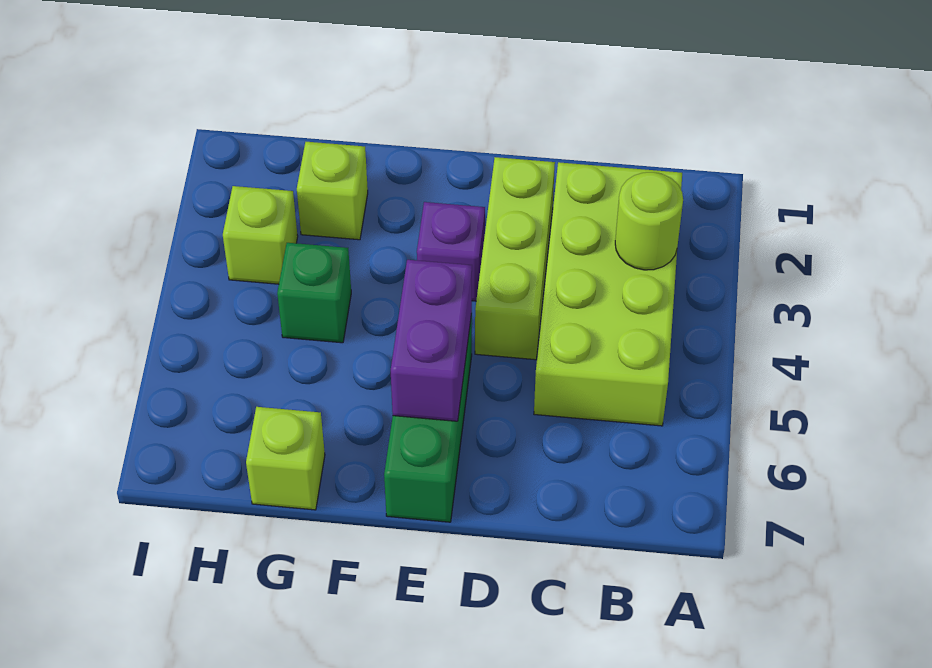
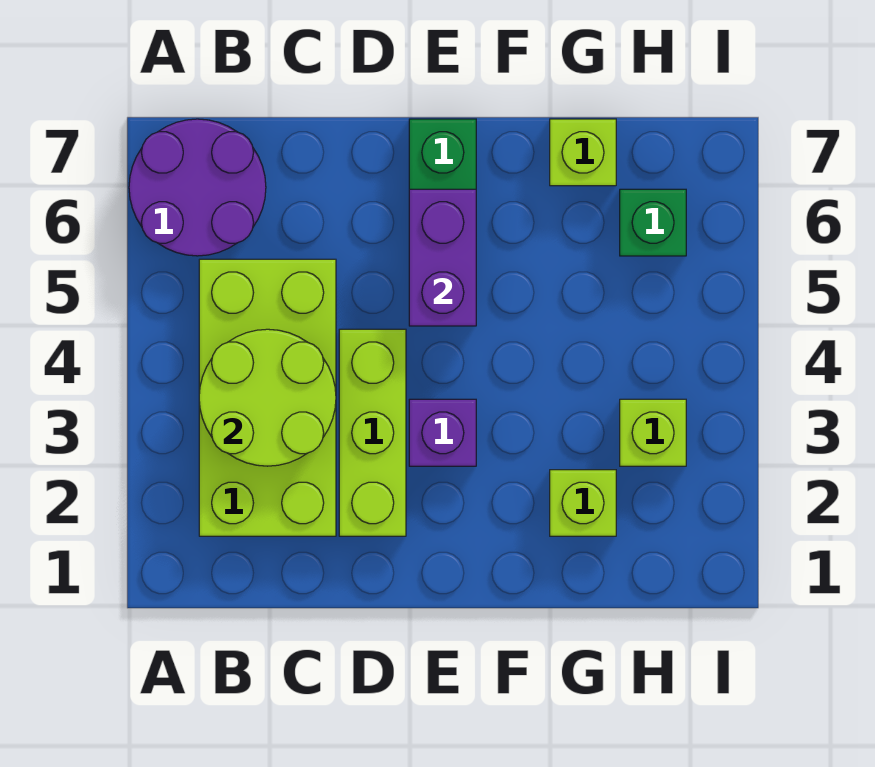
none -> purple 2x2 round brick [129,119,266,256]
lime 1x1 round brick [615,172,683,270] -> lime 2x2 round brick [199,329,336,466]
green 1x1 brick [277,243,351,343] -> green 1x1 brick moved to [620,189,686,256]

